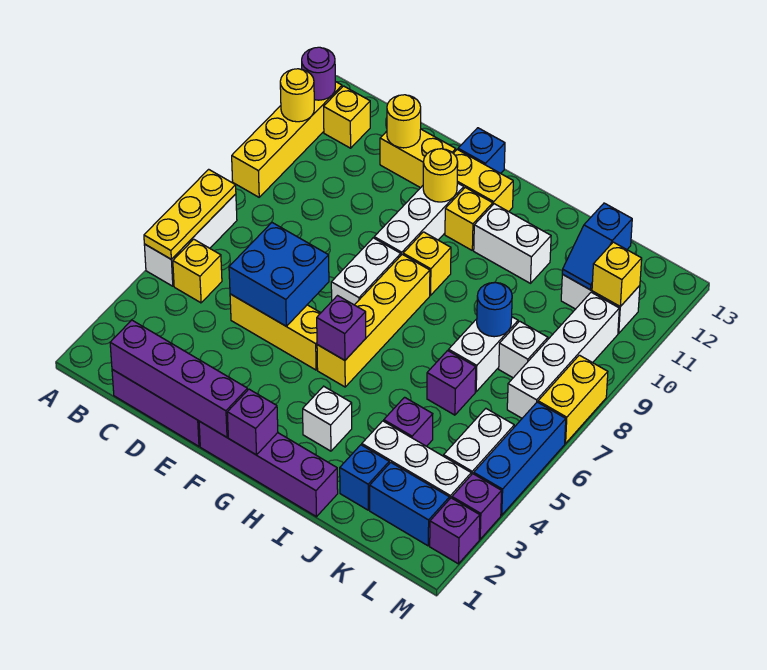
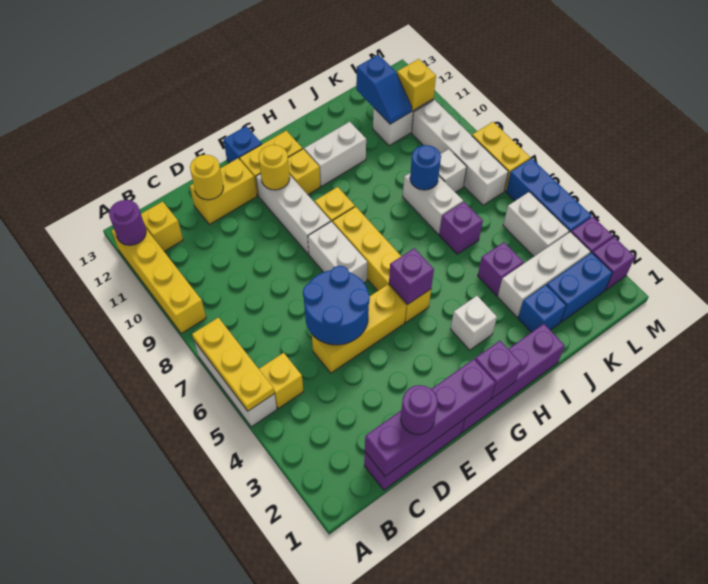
yellow 1x1 round brick [280,69,314,122] -> none
none -> purple 1x1 round brick [401,385,438,434]
blue 2x2 brick [229,223,329,326] -> blue 2x2 round brick [303,266,370,345]

